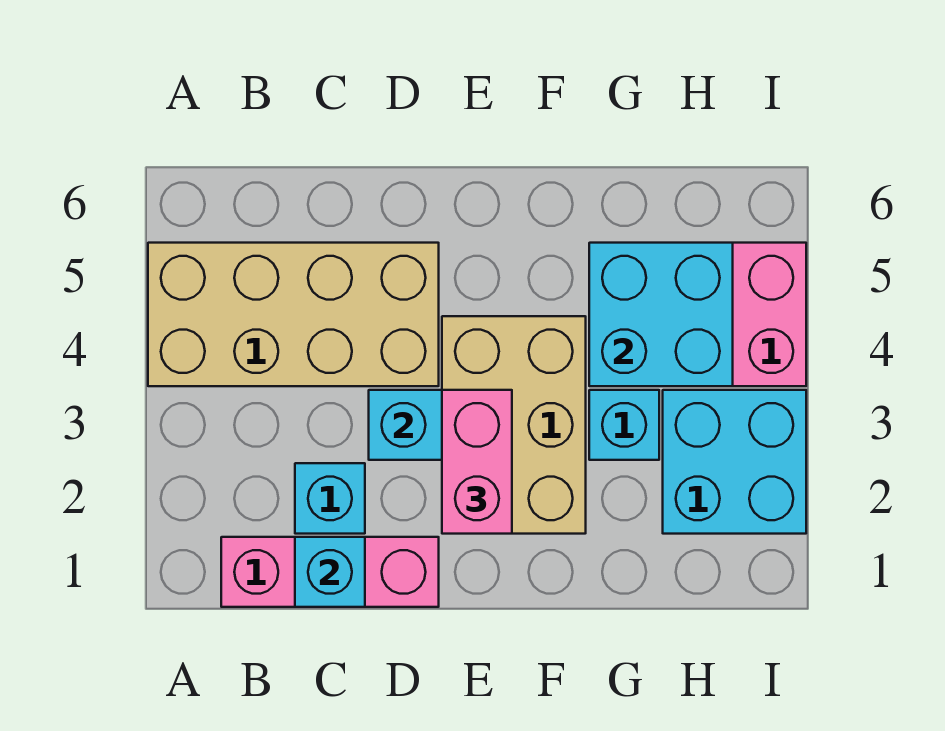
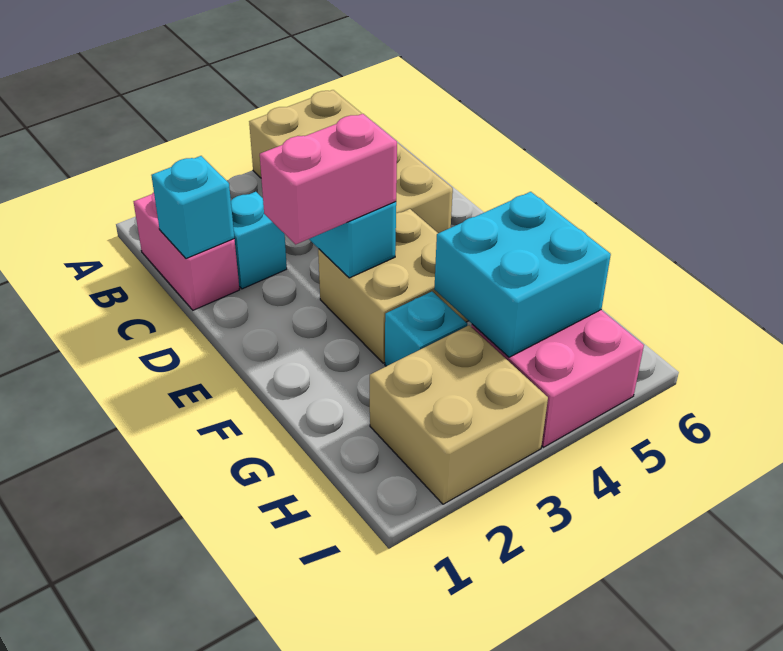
pink 1x3 brick [221,537,439,607] -> pink 1x2 brick [134,192,240,310]
tan 2x3 brick [442,316,586,534] -> tan 2x2 brick [318,209,468,363]
cyan 2x2 brick [663,390,806,534] -> tan 2x2 brick [370,325,548,504]

